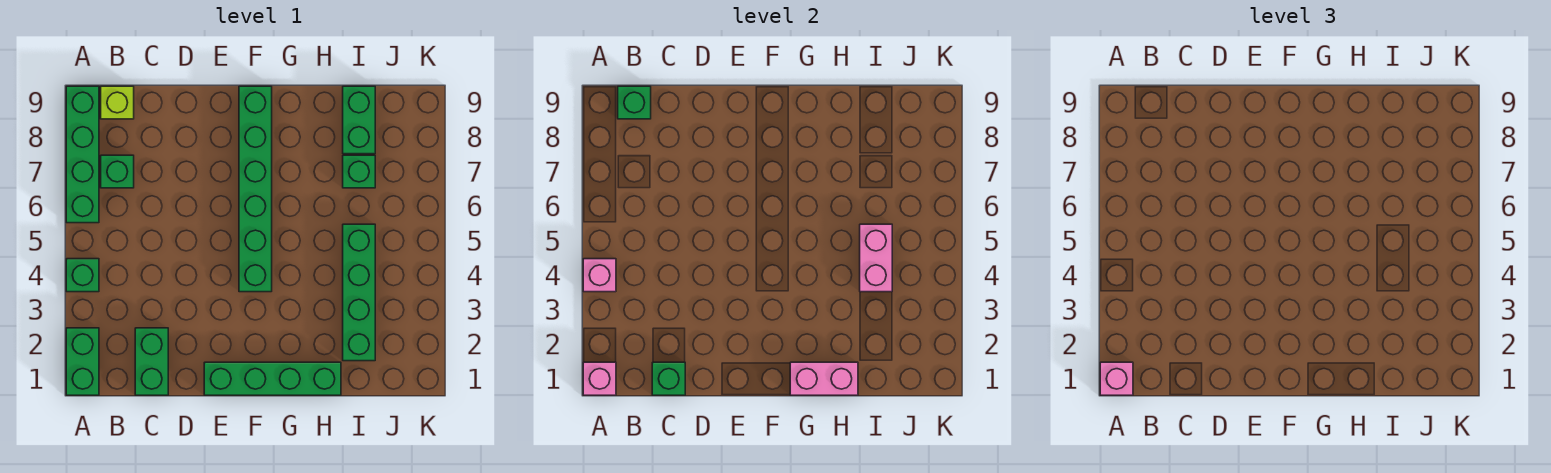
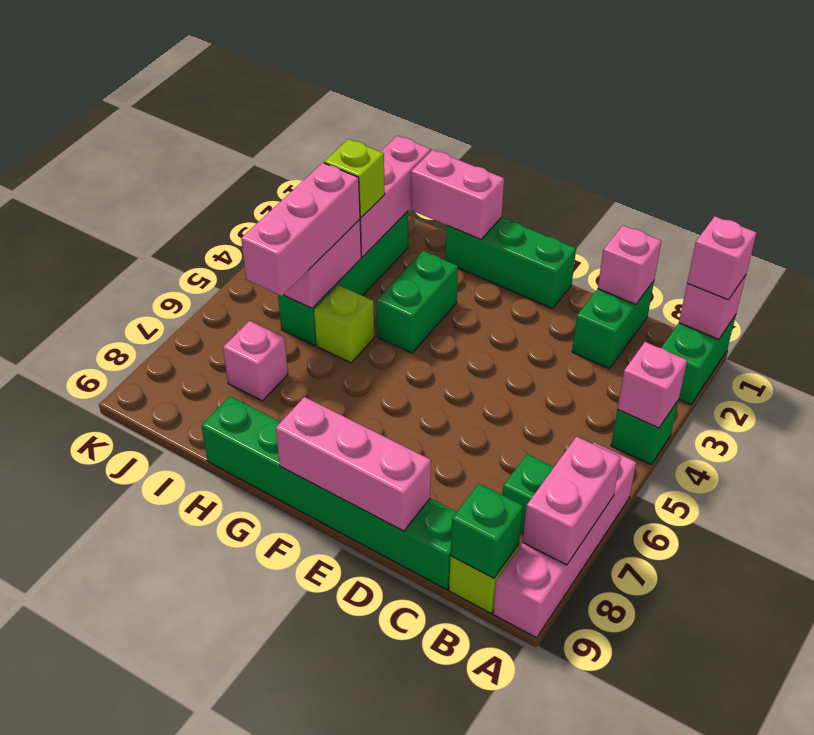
green 1x4 brick [66,86,99,223] -> pink 1x4 brick [493,443,636,638]
none -> pink 1x2 brick [523,437,621,565]
green 1x1 brick [652,362,685,395] -> pink 1x1 brick [598,226,661,304]
none -> pink 1x3 brick [276,397,431,531]
green 1x4 brick [204,362,341,395] -> green 1x3 brick [446,217,576,309]
green 1x6 brick [239,86,272,292] -> green 1x6 brick turned to [201,396,456,590]
none -> lime 1x1 brick [314,285,374,363]
none -> pink 1x3 brick [360,136,431,257]
none -> lime 1x1 brick [324,139,385,218]
none -> pink 1x3 brick [241,163,360,296]
green 1x1 brick [343,155,375,188] -> pink 1x1 brick [223,321,288,401]
green 1x2 brick [343,86,375,154] -> green 1x2 brick moved to [376,251,458,353]

